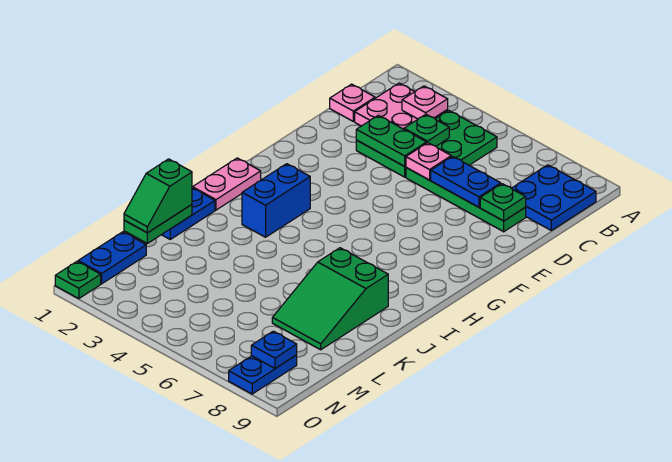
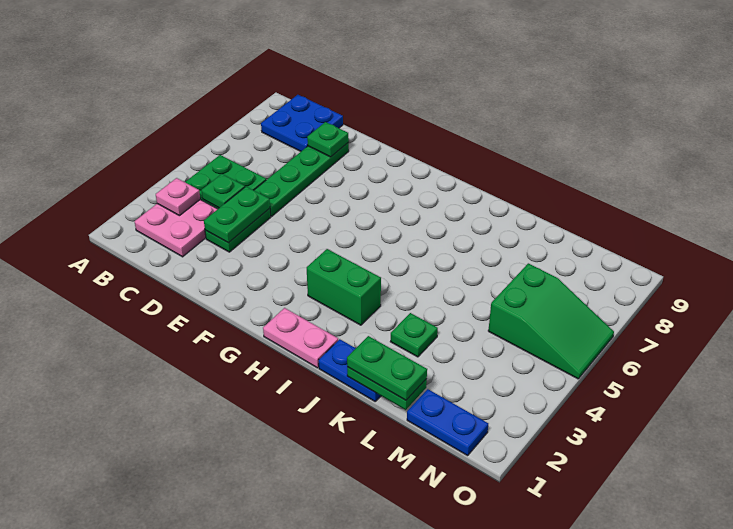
pink 1x1 plate [330,84,375,121] -> none
pink 1x1 plate [406,143,451,180] -> none
blue 1x2 plate [431,156,501,207] -> none
blue 1x2 brick [242,164,310,237] -> green 1x2 brick [307,249,381,325]
green 2x3 slope [272,248,388,350] -> green 2x3 slope moved to [488,263,614,379]
green 1x2 slope [124,159,192,233] -> green 1x2 plate [347,336,427,400]
blue 1x2 plate [229,355,297,394] -> none
blue 1x1 plate [251,331,297,368] -> none
green 1x1 plate [55,261,101,299] -> green 1x1 plate moved to [390,313,438,357]

